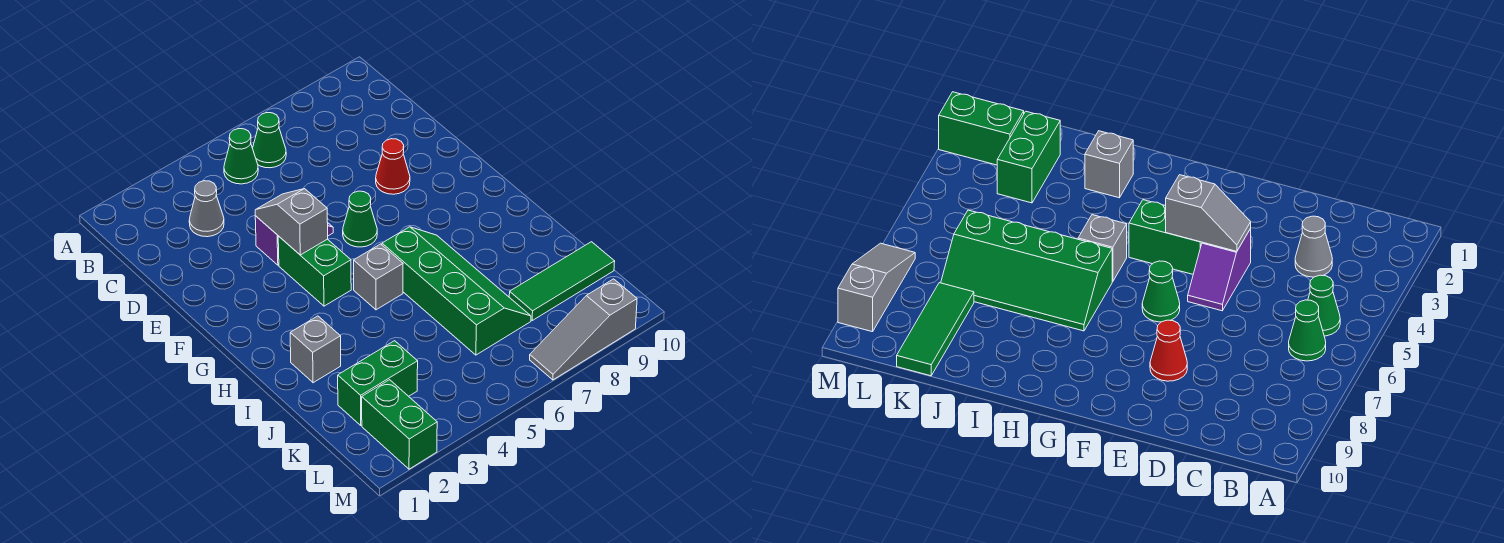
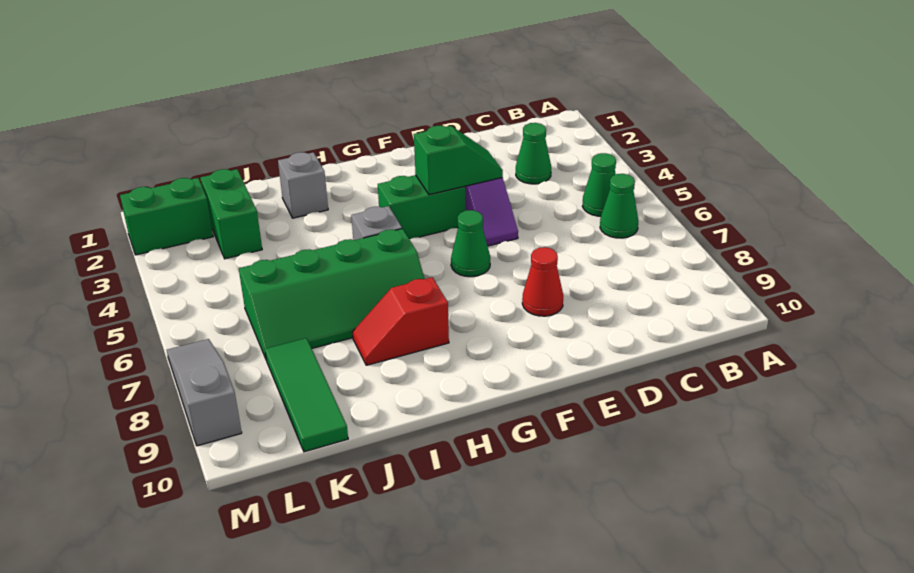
grey 1x1 cone [189,181,224,237] -> green 1x1 cone [516,123,551,184]
grey 1x2 slope [255,189,328,255] -> green 1x2 slope [414,126,503,195]
none -> red 1x2 slope [352,277,449,365]

